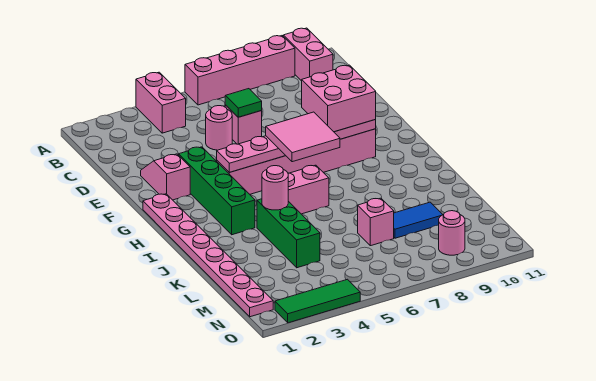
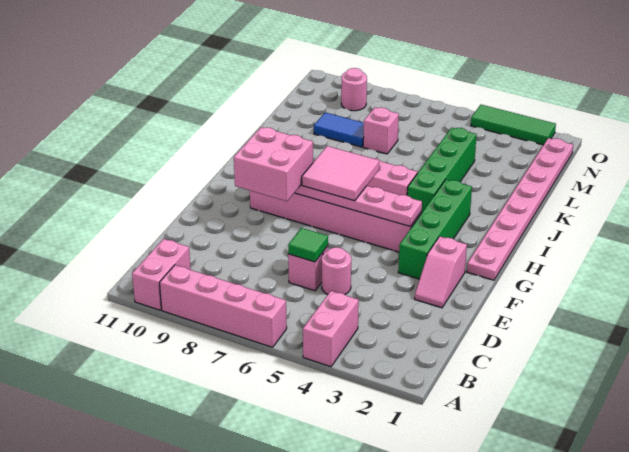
green 1x3 brick [257,199,320,268] -> green 1x4 brick [407,128,477,212]
pink 1x1 round brick [262,166,288,210] -> none

